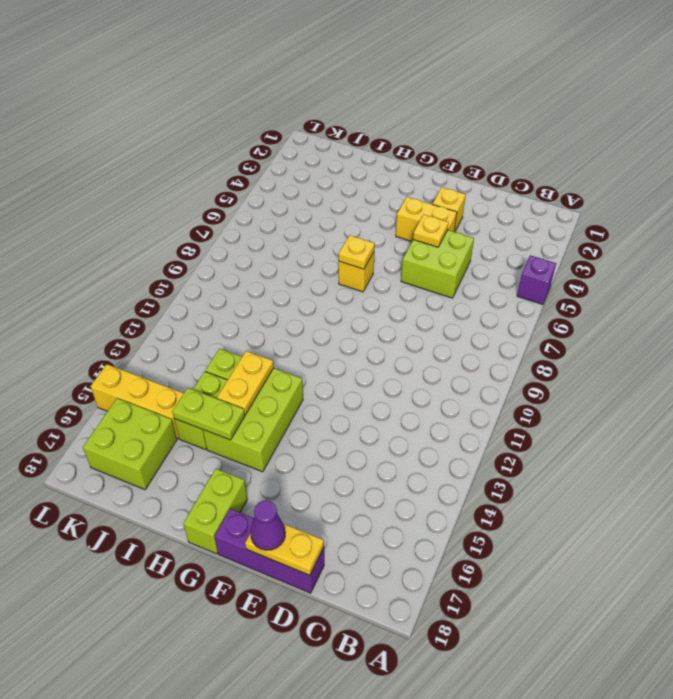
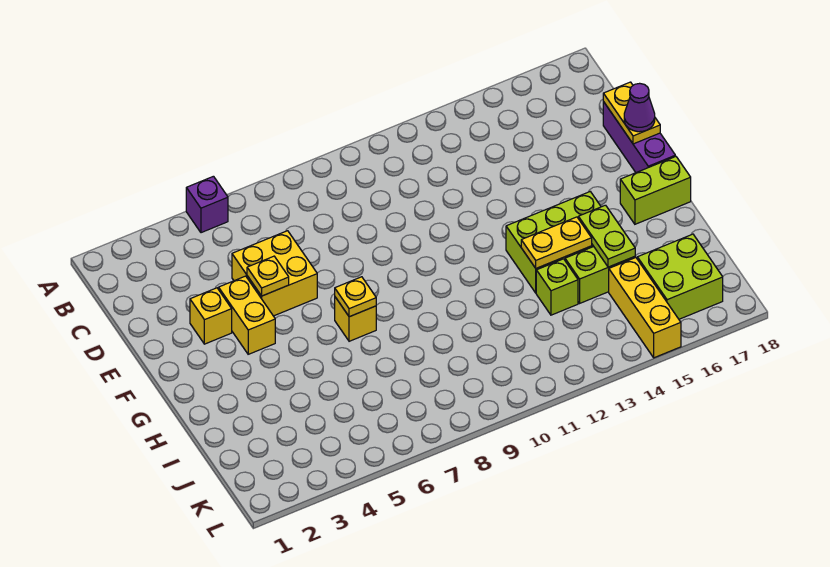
lime 2x2 brick [401,230,474,298] -> yellow 2x2 brick [232,231,317,316]

